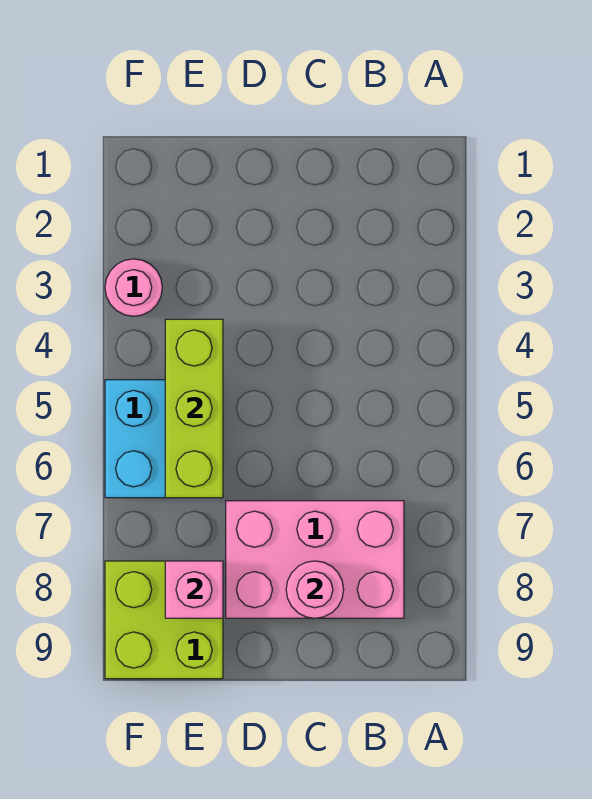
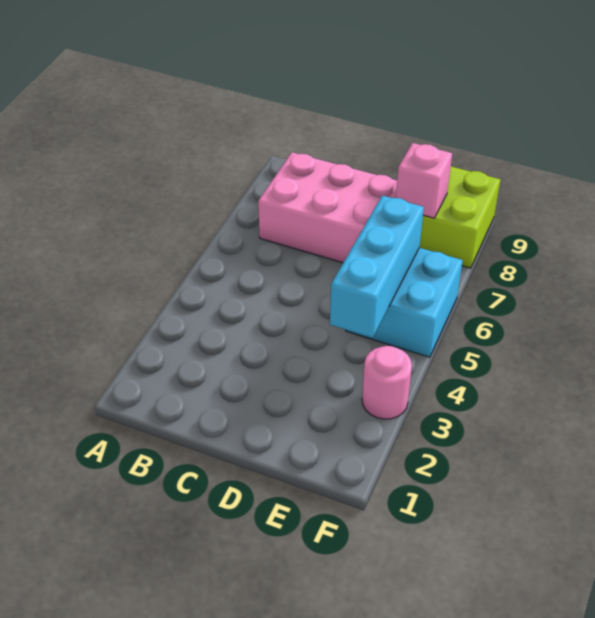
pink 1x1 round brick [286,561,344,618] -> none
lime 1x3 brick [165,319,223,498] -> cyan 1x3 brick [330,195,424,338]

